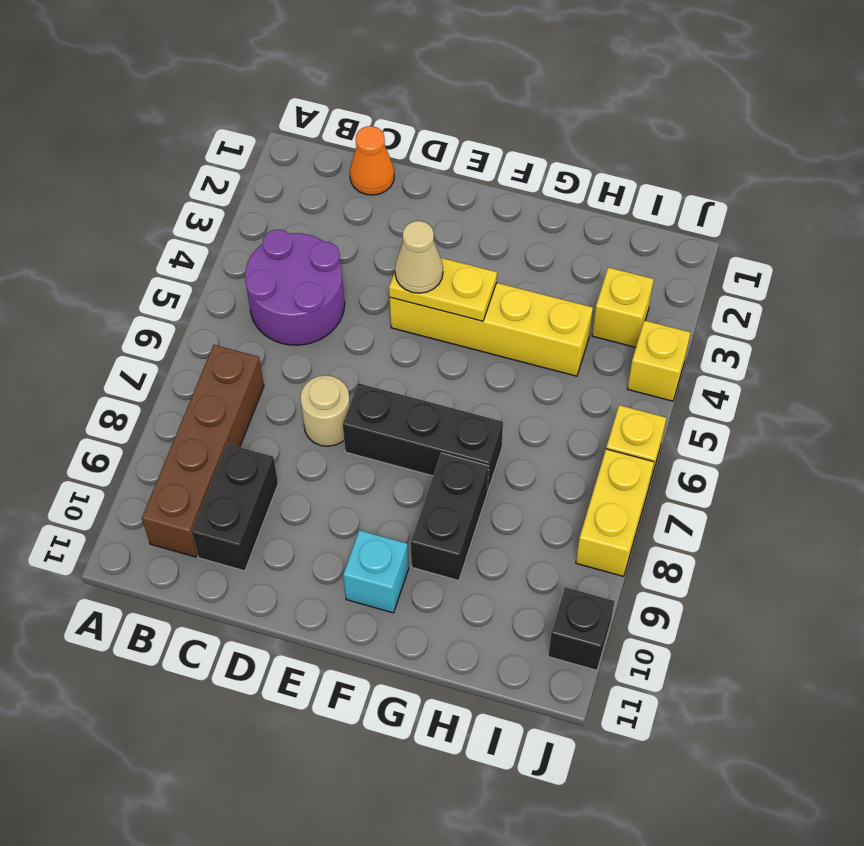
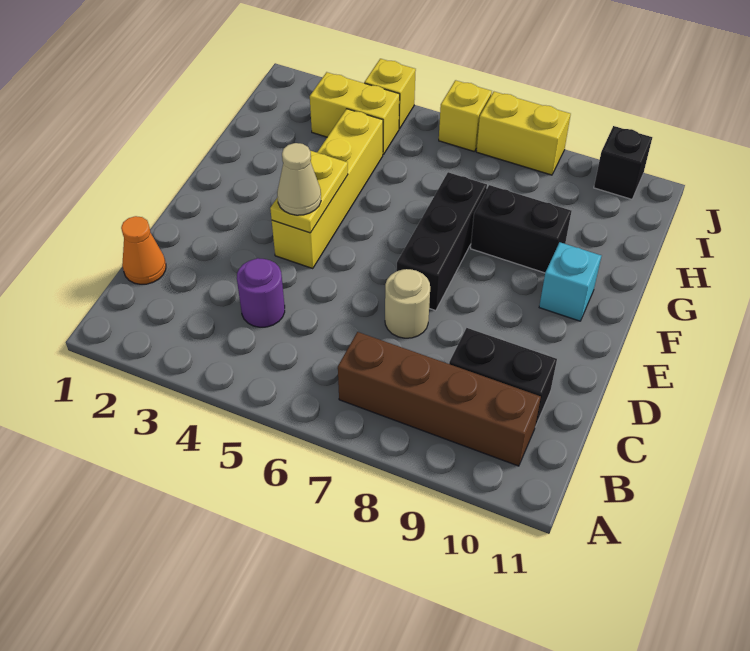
purple 2x2 round brick [245,230,345,345] -> purple 1x1 round brick [237,258,285,327]
yellow 1x1 brick [592,267,654,347] -> yellow 1x2 brick [310,72,400,155]

